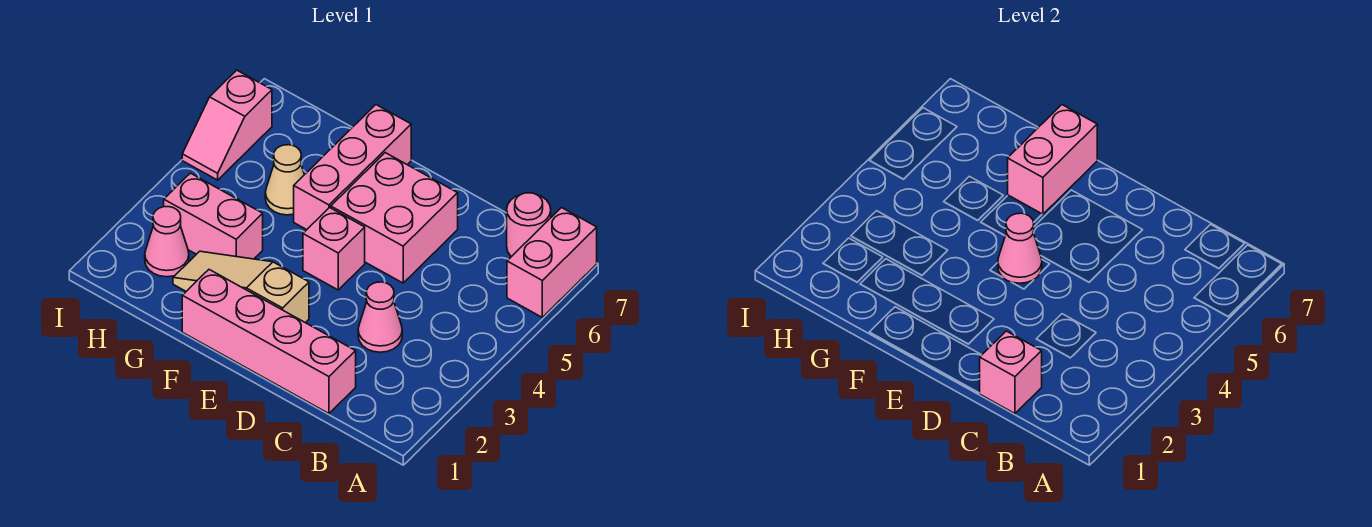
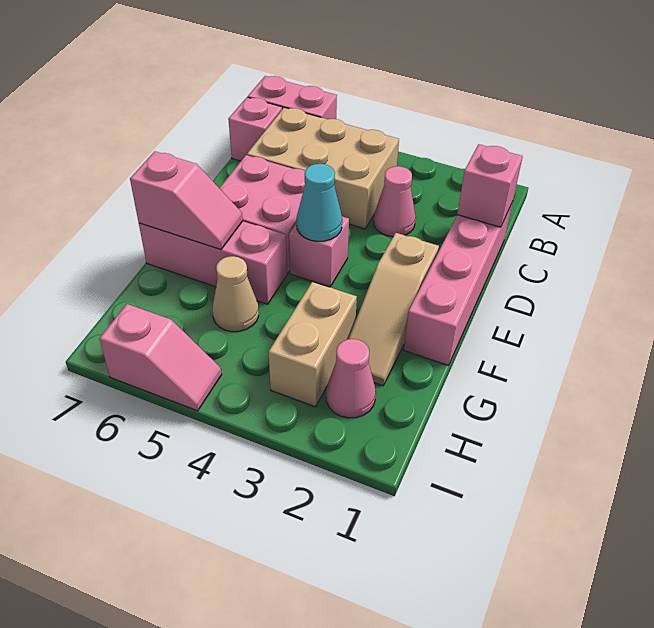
none -> tan 2x3 brick [247,107,399,229]
pink 1x1 round brick [507,193,551,257] -> pink 1x1 brick [228,97,282,161]
pink 1x1 cone [998,213,1042,283] -> cyan 1x1 cone [297,164,342,241]
pink 1x2 brick [1008,105,1097,214] -> pink 1x2 slope [130,151,243,249]
pink 1x2 brick [164,173,263,259] -> tan 1x2 brick [268,282,357,407]

